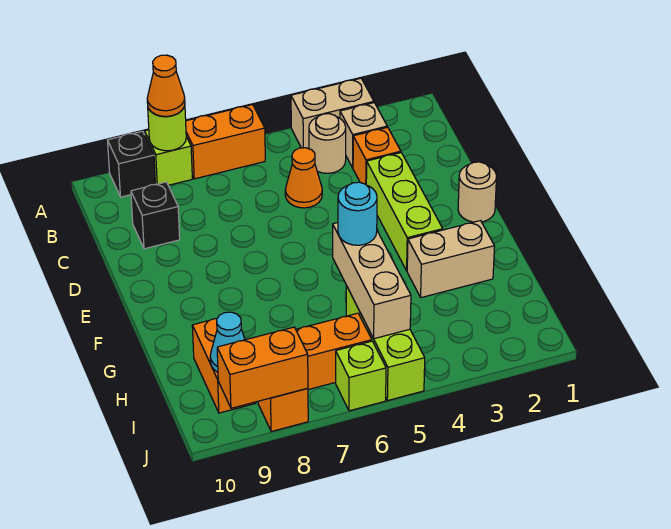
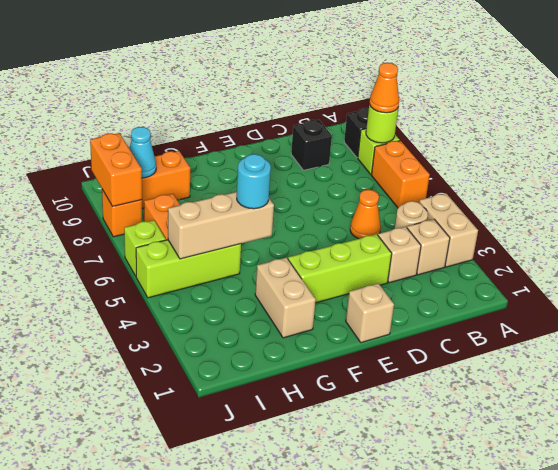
orange 1x1 brick [353,127,401,184] -> tan 1x1 brick [378,227,421,283]
tan 1x1 round brick [458,162,497,222] -> tan 1x1 brick [346,283,394,343]

